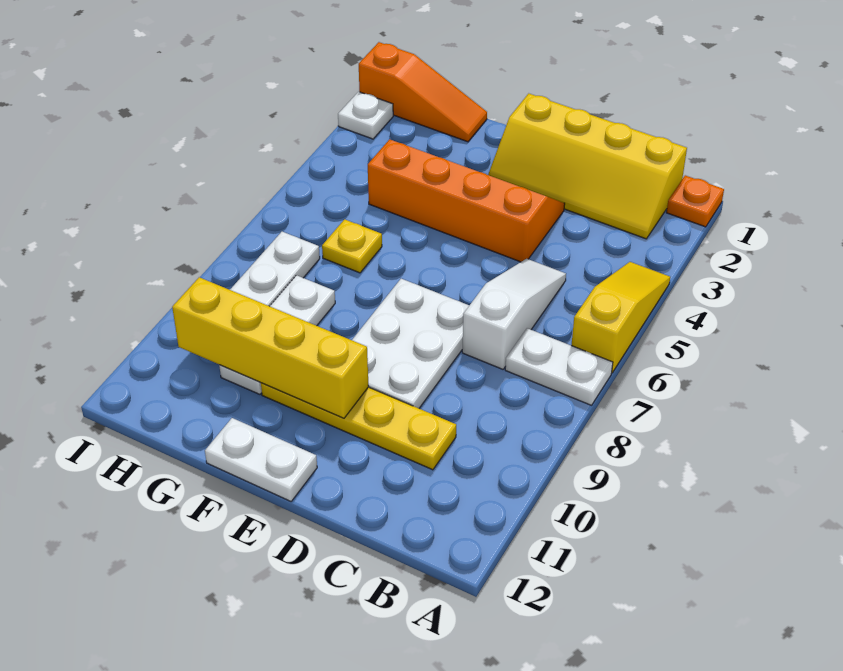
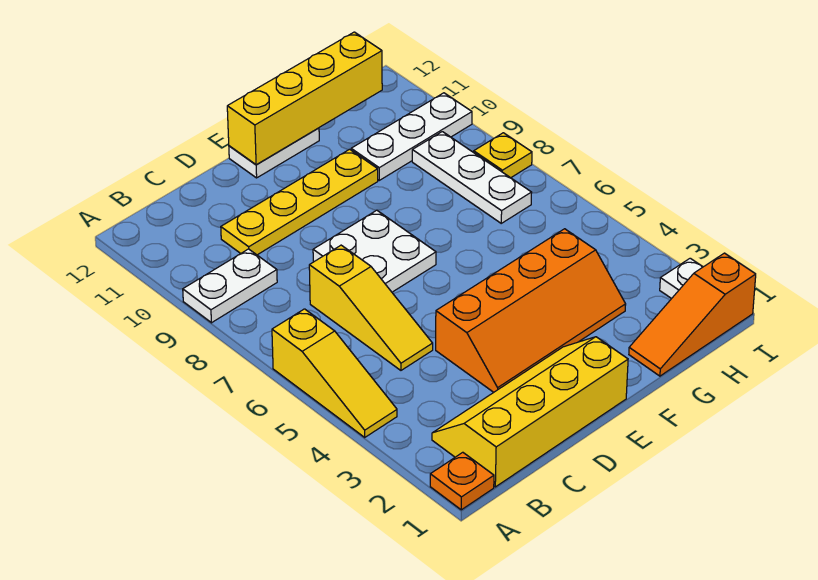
white 1x2 plate [505,328,613,405] -> white 1x2 plate moved to [183,249,277,323]
white 1x3 slope [462,259,566,369] -> yellow 1x3 slope [309,245,433,370]
white 2x3 plate [352,279,469,408] -> white 2x2 plate [313,210,436,292]
yellow 1x4 brick [172,277,368,418] -> yellow 1x4 brick moved to [227,32,382,165]
yellow 1x1 plate [322,219,382,273] -> yellow 1x1 plate moved to [474,133,532,178]
white 1x3 plate [219,275,335,394] -> white 1x3 plate turned to [351,93,472,180]

